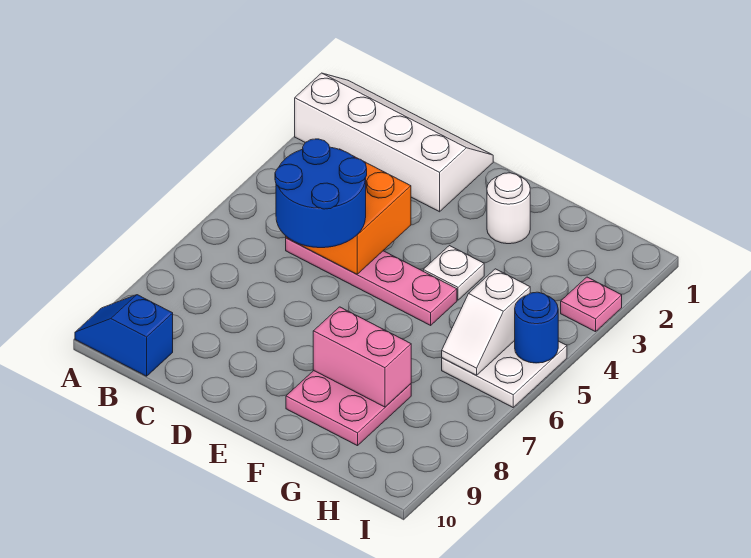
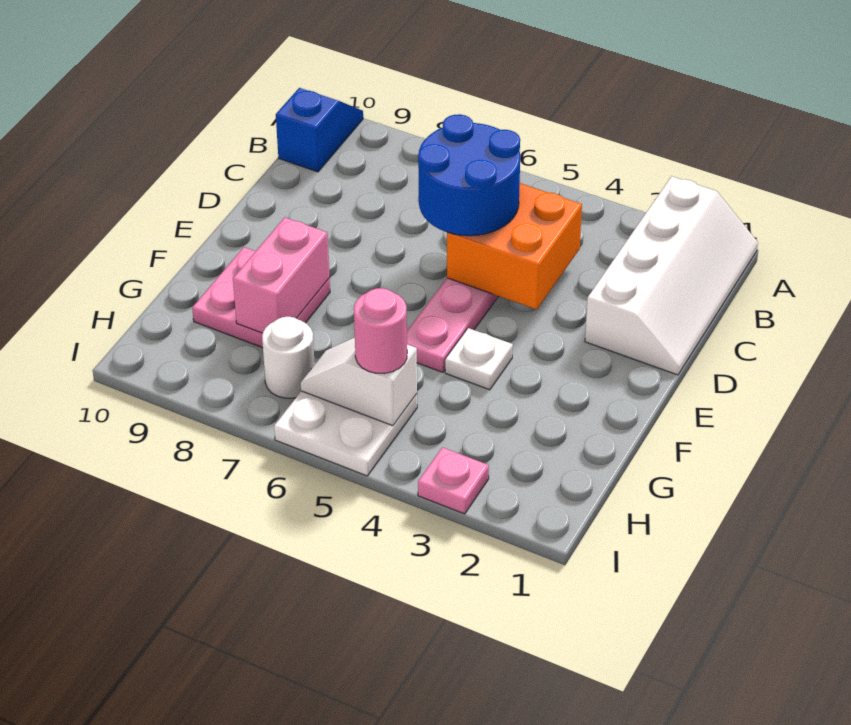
white 1x1 round brick [487,173,530,244] -> white 1x1 round brick moved to [262,317,315,398]
none -> pink 1x1 round brick [354,288,407,374]
blue 1x1 round brick [515,292,558,363] -> none

